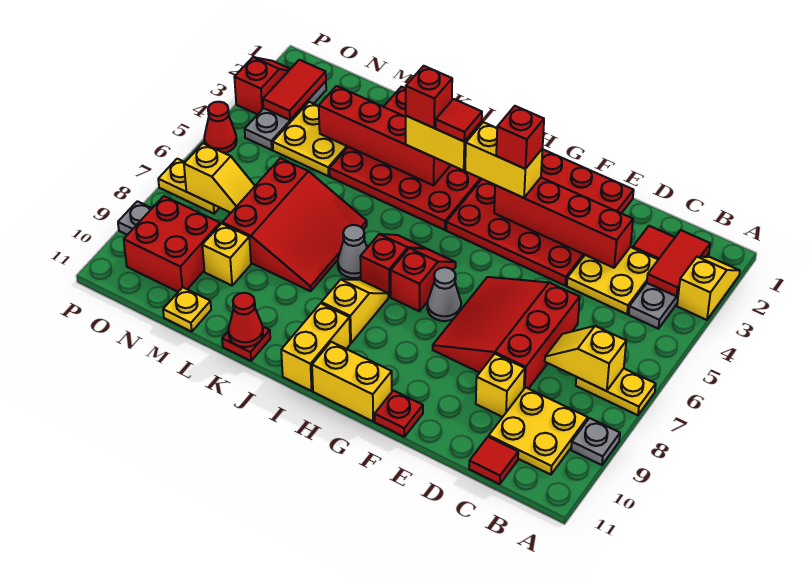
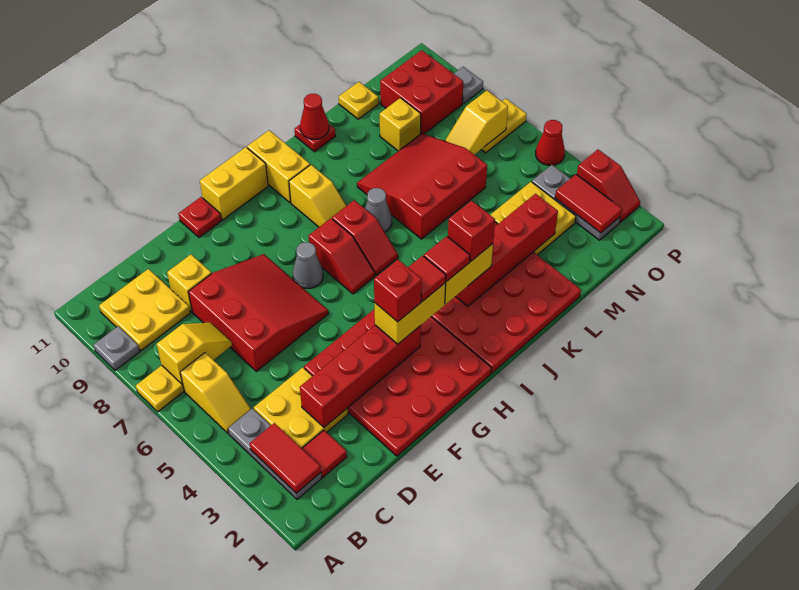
yellow 1x2 slope [677,257,740,320] -> yellow 1x2 slope moved to [180,353,251,433]
red 1x1 tile [469,437,518,484] -> red 1x1 tile moved to [408,256,446,301]
red 3x3 slope [223,158,367,291] -> red 3x3 slope turned to [357,133,487,239]

